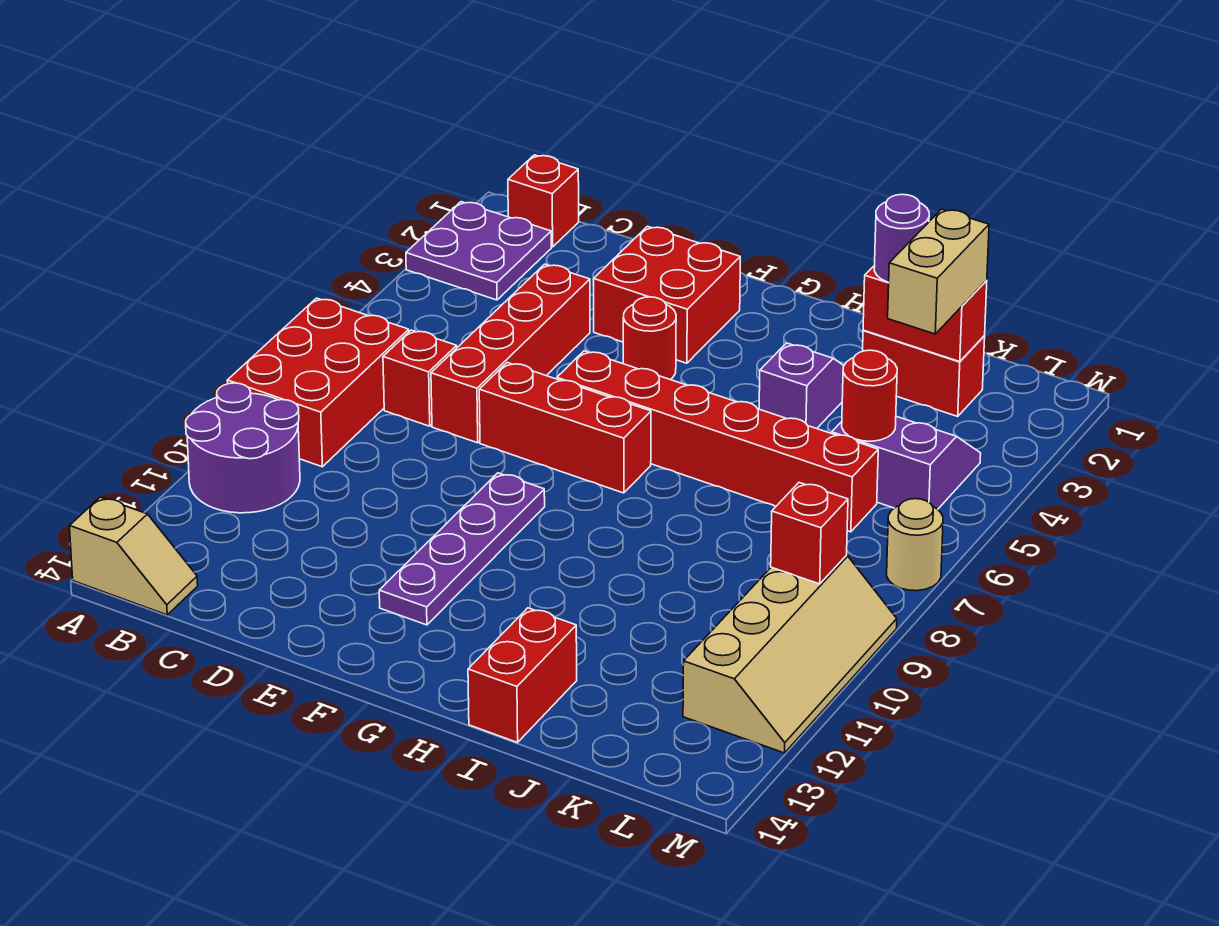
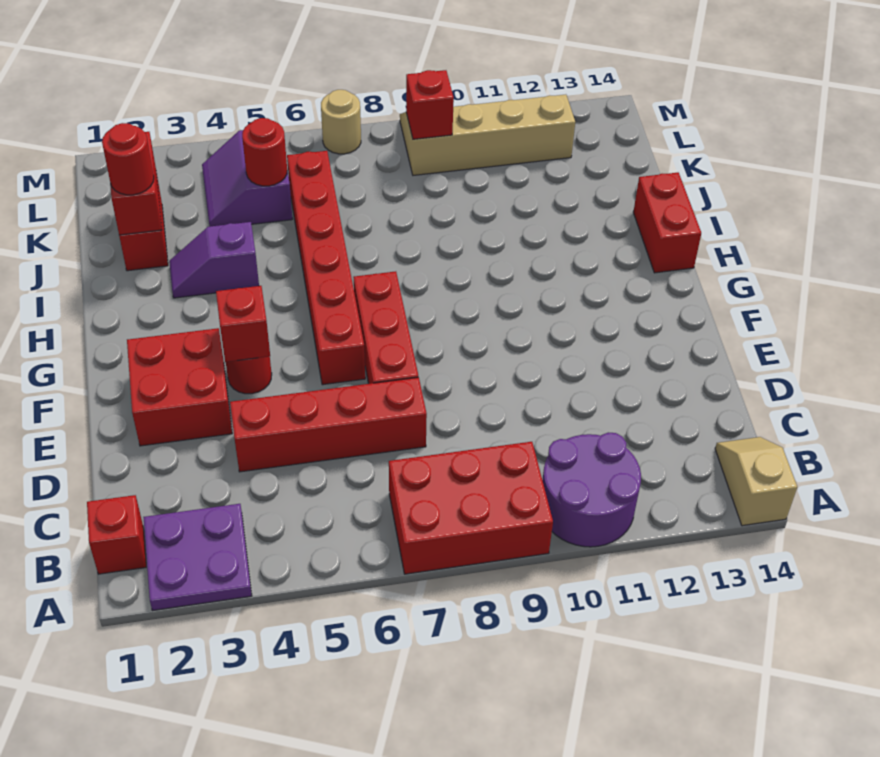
red 1x1 brick [383,330,457,426] -> red 1x1 brick moved to [216,286,270,362]
purple 1x4 plate [379,473,545,625] -> none
red 1x2 brick [468,608,577,743] -> red 1x2 brick turned to [633,173,701,273]
purple 1x1 round brick [874,194,929,282] -> red 1x1 round brick [102,123,154,195]
tan 1x2 brick [888,209,989,334] -> none

